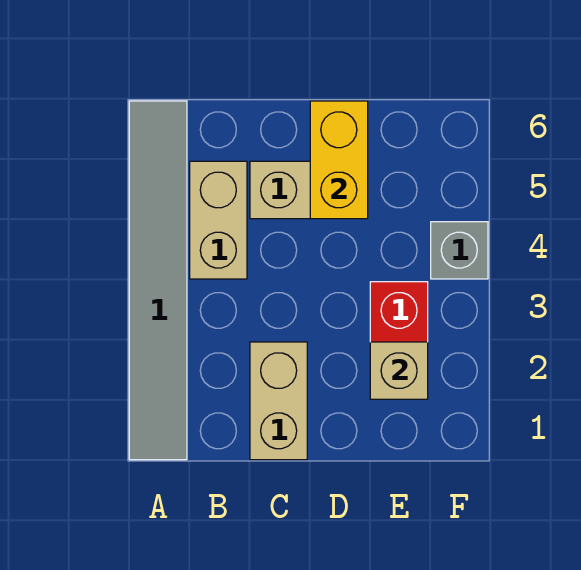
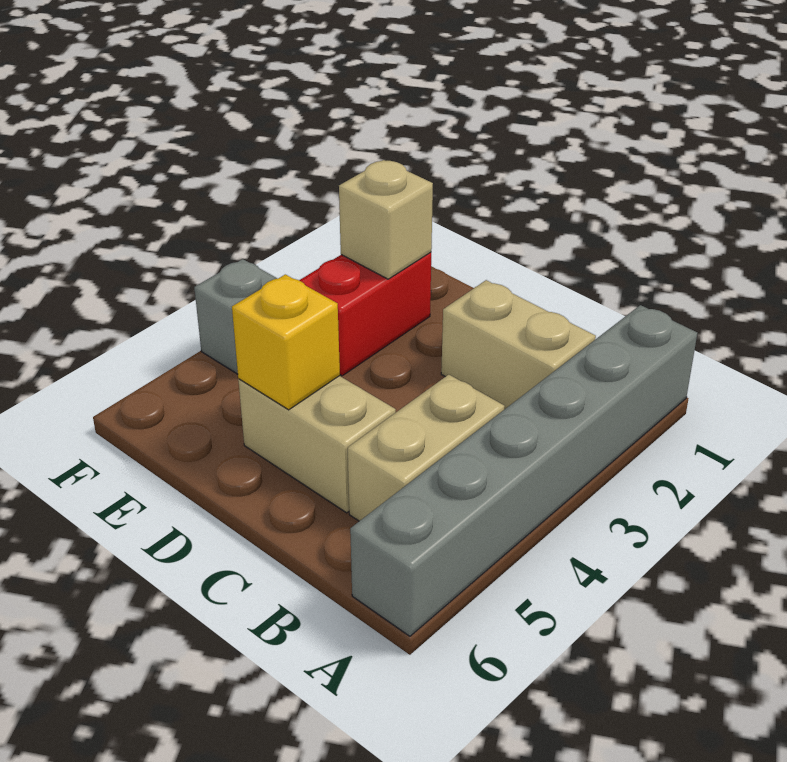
grey 1x6 tile [129,101,187,460] -> grey 1x6 brick [350,305,697,636]
tan 1x2 brick [250,342,307,460] -> tan 1x2 brick turned to [441,280,596,409]
yellow 1x2 brick [310,101,368,219] -> yellow 1x1 brick [232,274,340,410]

